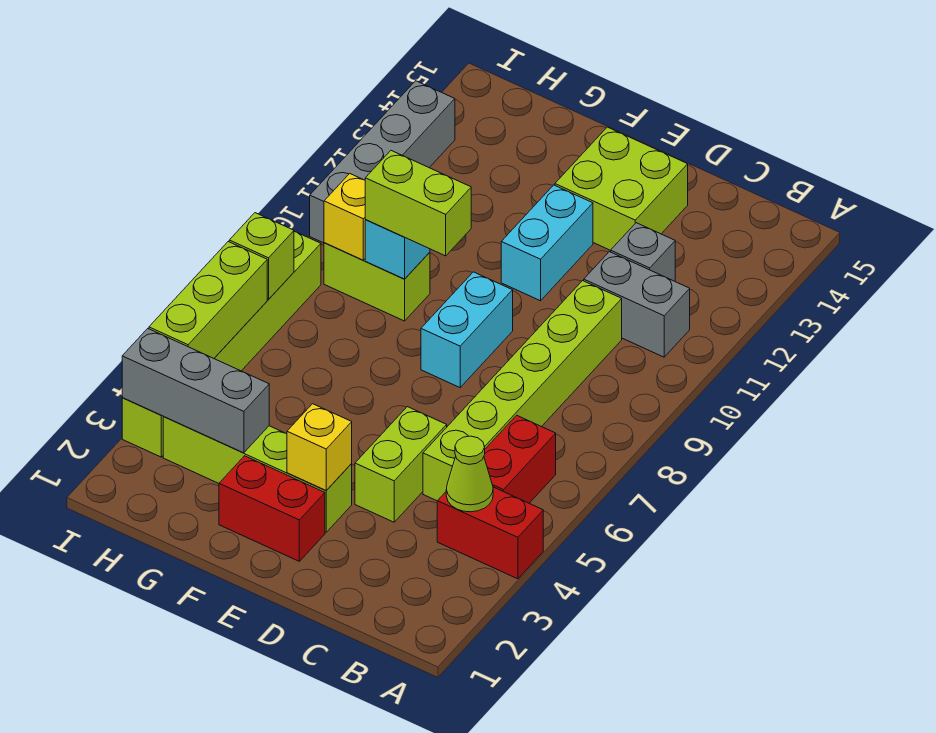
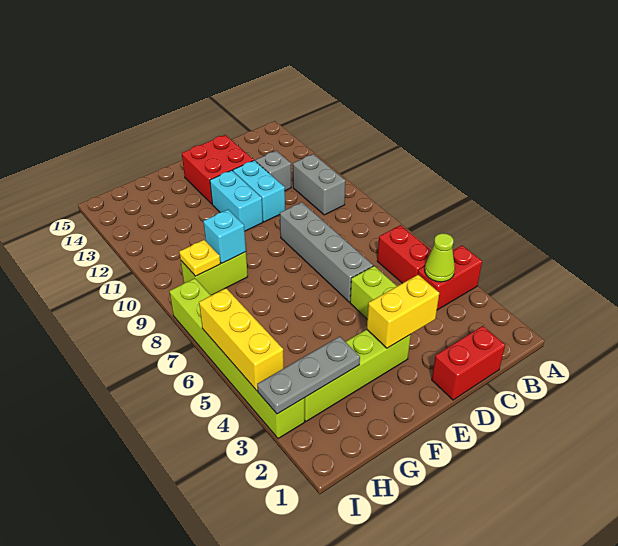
grey 1x2 brick [584,252,690,357] -> grey 1x2 brick turned to [293,154,345,215]
lime 1x6 brick [423,281,622,501] -> none
lime 2x2 brick [555,127,688,250] -> red 2x2 brick [182,135,254,204]
red 1x2 brick [219,456,325,561] -> red 1x2 brick moved to [432,326,505,400]
yellow 1x1 brick [287,404,352,490] -> yellow 1x2 brick [367,275,439,348]
cyan 1x2 brick [421,272,513,387] -> cyan 1x2 brick moved to [233,160,285,222]
lime 1x2 brick [365,151,471,256] -> none
grey 1x3 brick [122,329,269,453] -> grey 1x3 plate [257,337,360,414]
yellow 1x1 brick [324,174,366,260] -> yellow 1x1 plate [179,240,220,276]
lime 1x3 brick [149,242,267,358] -> yellow 1x3 brick [199,288,284,391]
lime 1x1 brick [229,213,294,299] -> none
grey 1x4 brick [310,81,455,243] -> grey 1x4 brick moved to [280,202,373,302]

